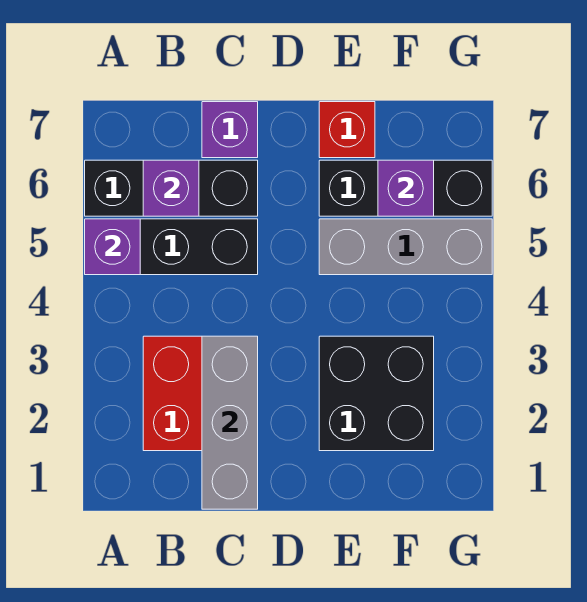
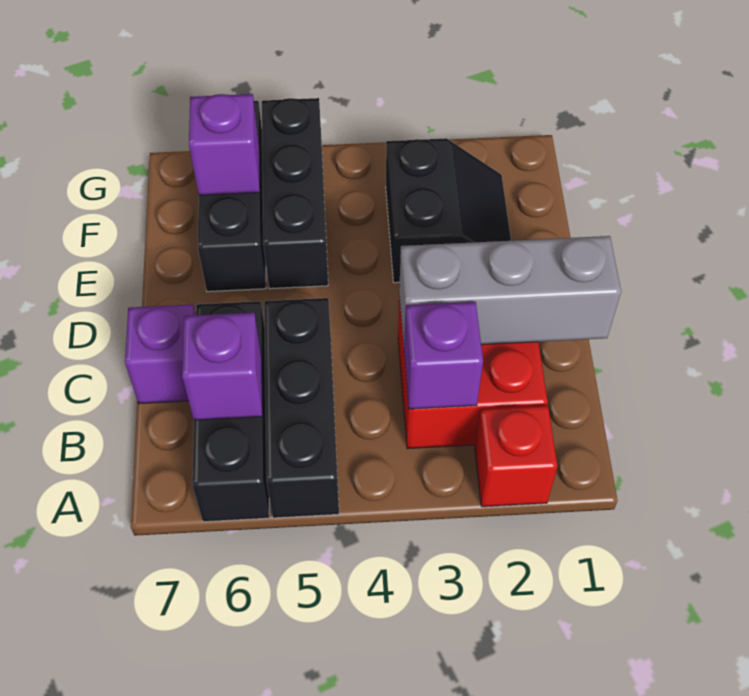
purple 1x1 brick [85,219,140,275] -> purple 1x1 brick moved to [404,302,483,409]
black 2x2 brick [319,336,434,451] -> black 2x2 slope [386,138,511,283]
grey 1x3 brick [319,219,492,275] -> black 1x3 brick [262,98,328,289]
red 1x1 brick [319,102,375,158] -> red 1x1 brick moved to [475,405,557,507]

